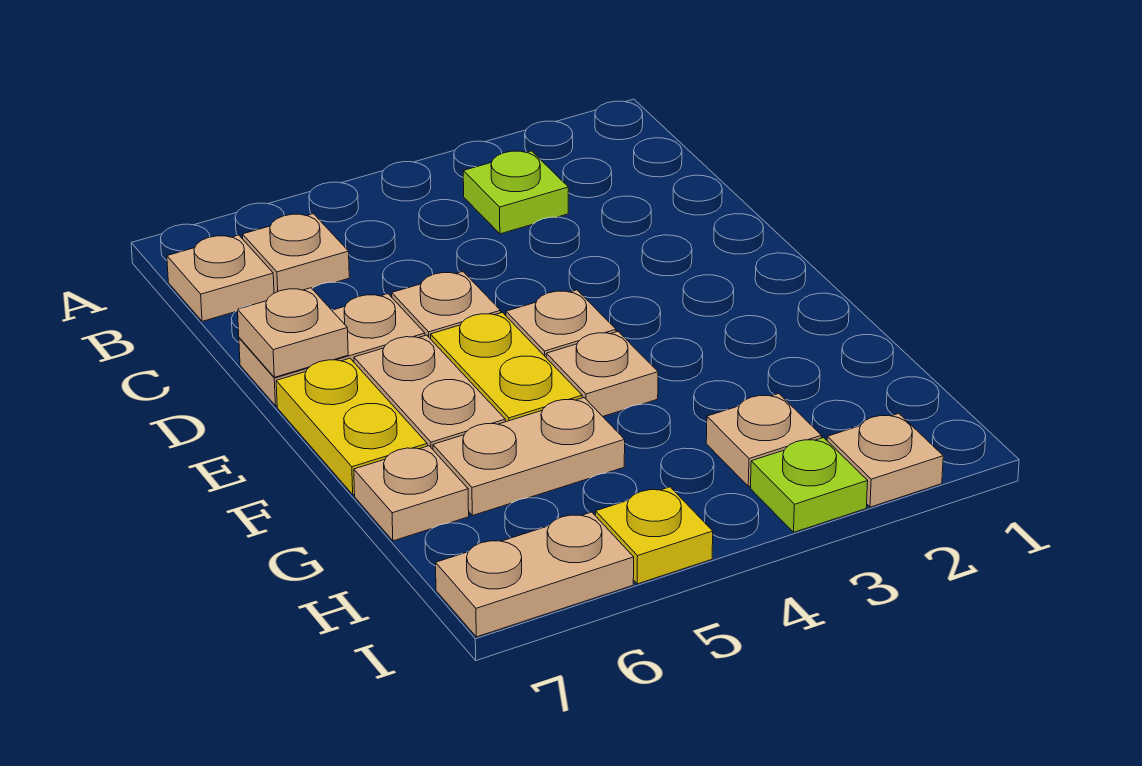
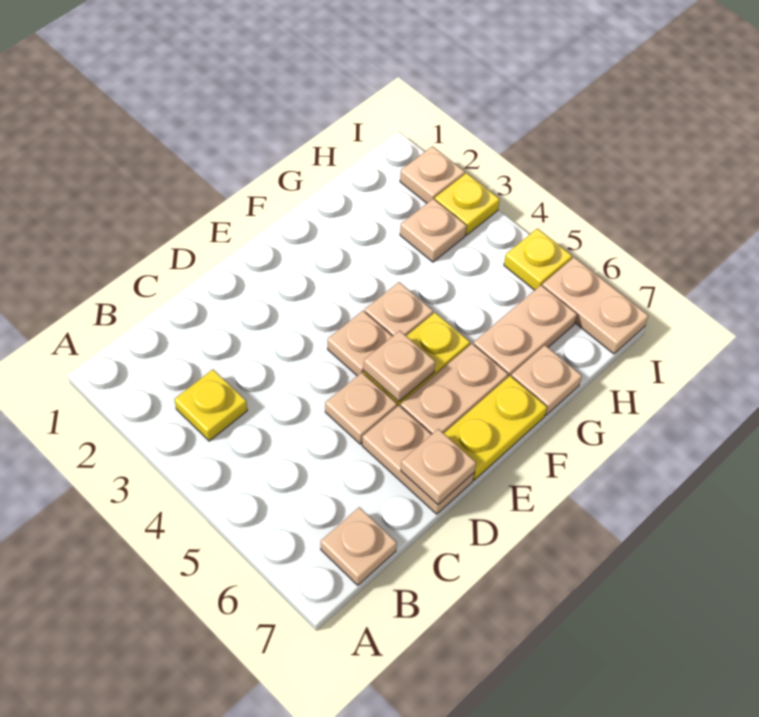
lime 1x1 plate [463,151,568,234] -> yellow 1x1 plate [174,369,247,441]
tan 1x1 plate [243,214,349,293] -> tan 1x1 plate moved to [364,331,435,402]
tan 1x2 plate [433,398,625,516] -> tan 1x2 plate turned to [473,285,577,377]
lime 1x1 plate [751,438,868,532] -> yellow 1x1 plate [435,173,500,235]

